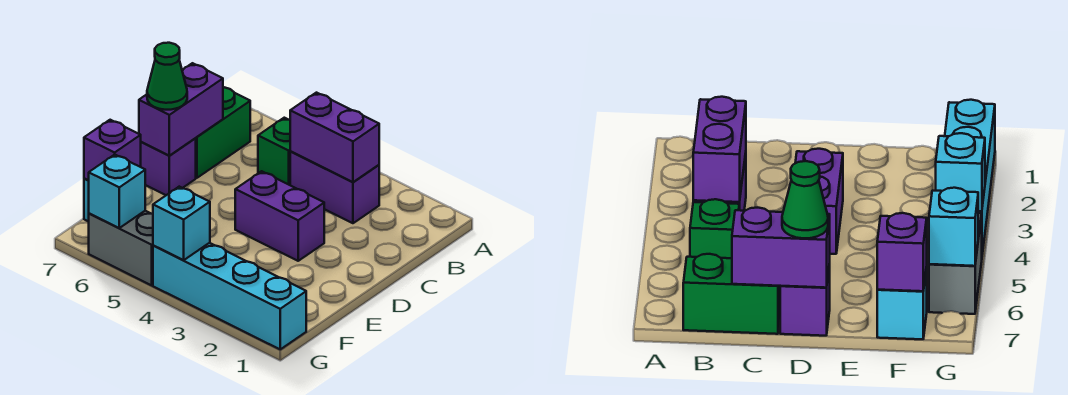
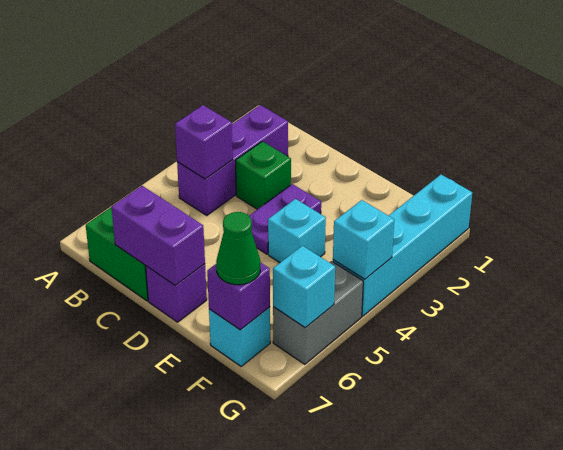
purple 1x2 brick [290,152,379,223] -> purple 1x3 brick [177,105,288,215]
purple 1x2 brick [290,93,379,182] -> purple 1x1 brick [175,105,233,179]
green 1x1 brick [258,118,291,185] -> green 1x1 brick moved to [236,141,291,209]
purple 1x2 brick [235,171,324,261] -> purple 1x2 plate [249,184,321,254]
green 1x1 cone [147,43,187,110] -> green 1x1 cone moved to [216,212,260,285]
none -> cyan 1x1 brick [268,199,326,263]

